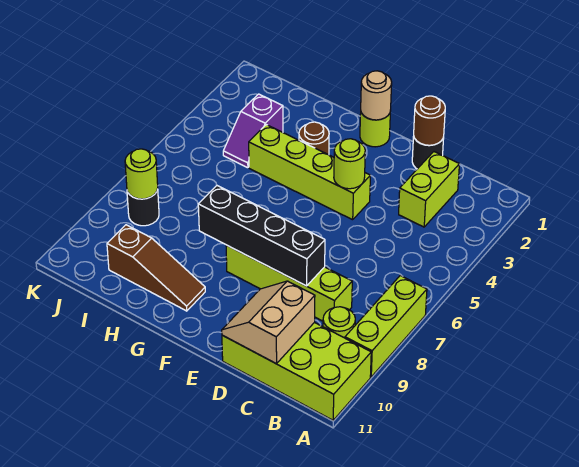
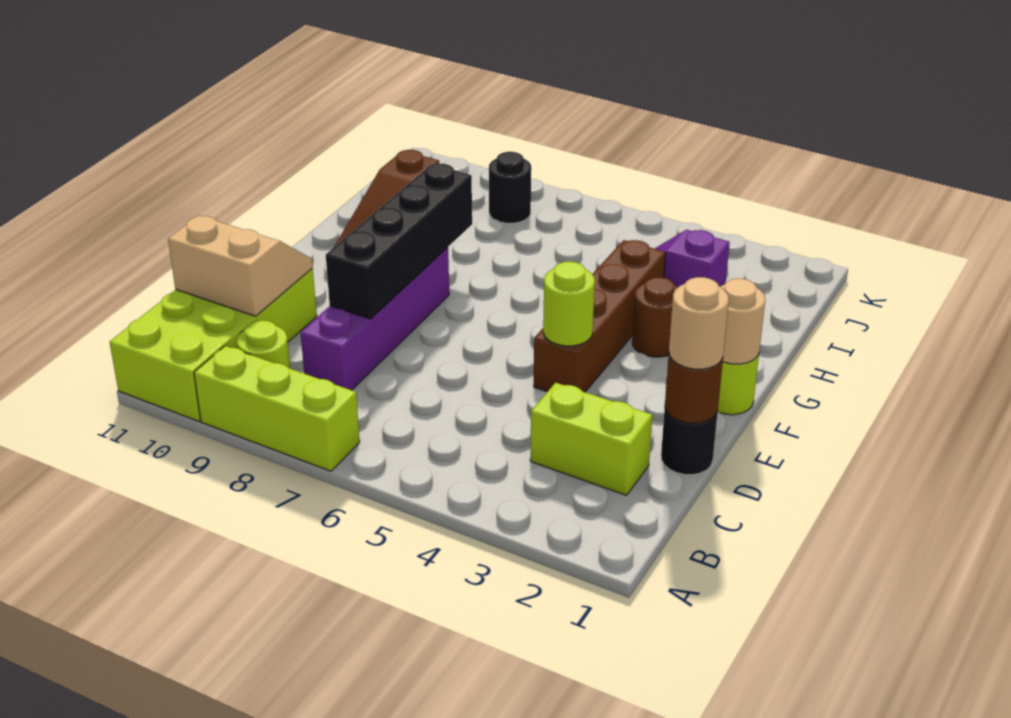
lime 1x4 brick [226,245,352,321] -> purple 1x4 brick [300,247,449,390]
none -> tan 1x1 round brick [669,277,729,369]
lime 1x4 brick [249,125,370,220] -> brown 1x4 brick [534,240,666,392]
lime 1x1 round brick [125,149,158,199] -> none

